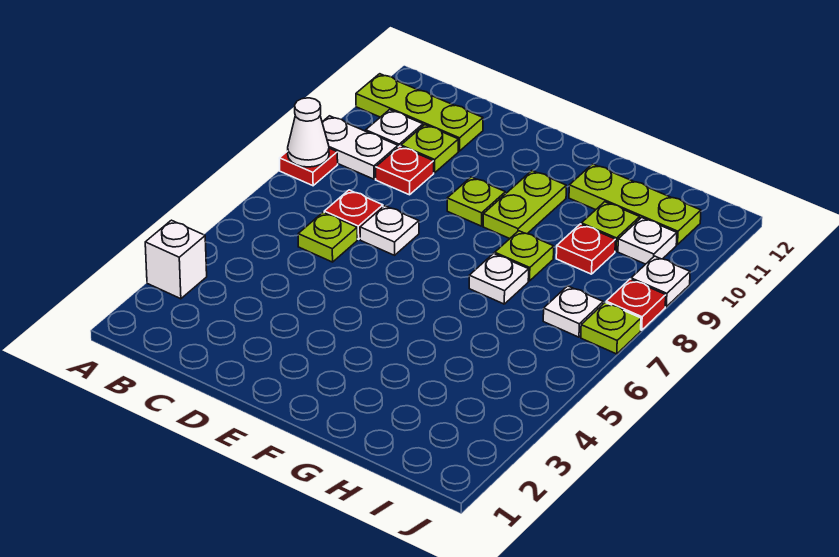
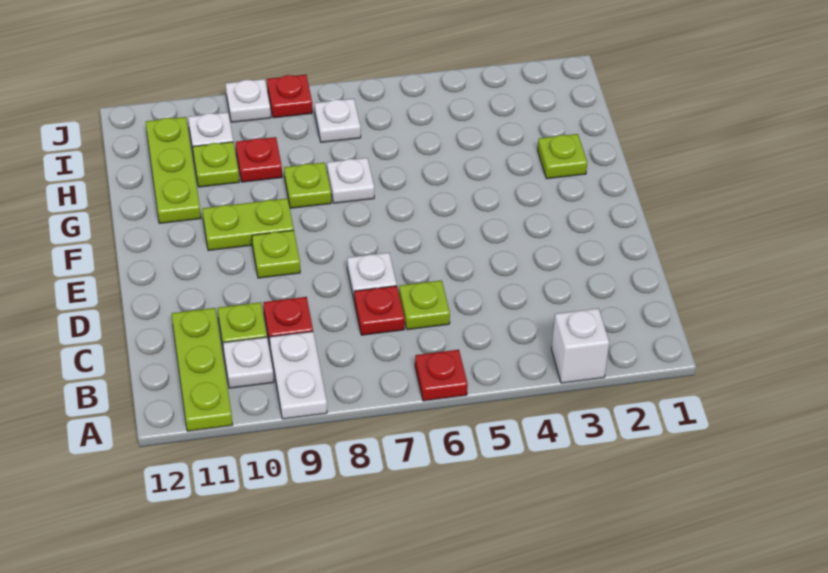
red 1x1 plate [280,148,338,186] -> red 1x1 plate moved to [415,350,468,401]
white 1x1 cone [288,98,329,167] -> none
lime 1x1 plate [581,302,641,354] -> lime 1x1 plate moved to [538,134,587,179]

